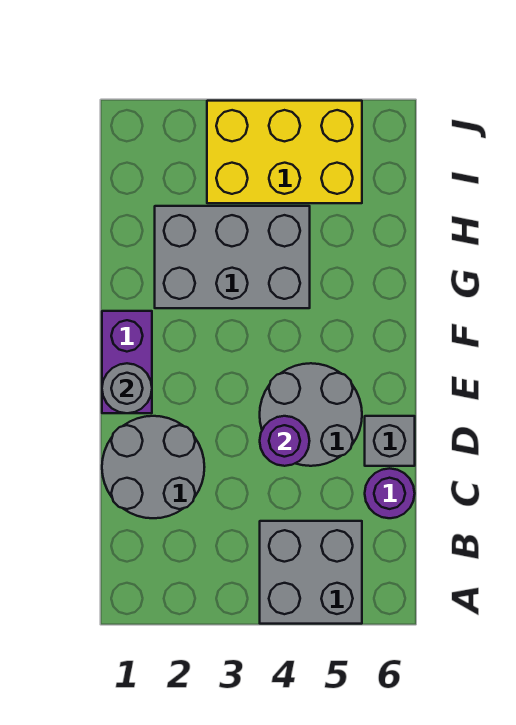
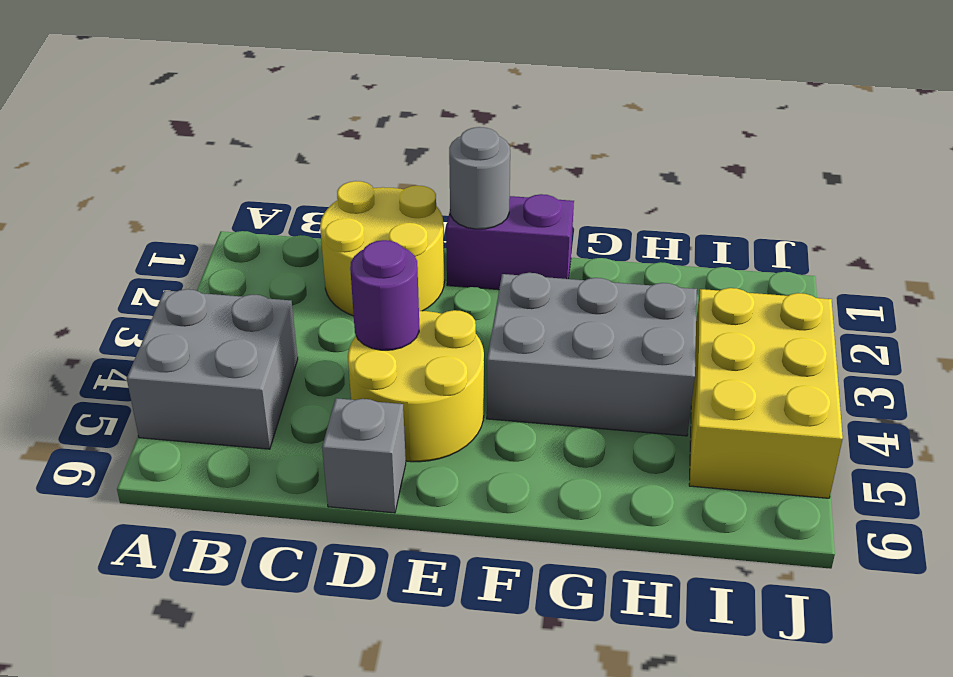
grey 2x2 round brick [102,416,204,518] -> yellow 2x2 round brick [320,181,444,316]
purple 1x1 round brick [365,468,415,518] -> none
grey 2x2 round brick [260,363,362,466] -> yellow 2x2 round brick [348,310,484,462]
grey 2x3 brick [155,206,310,308] -> grey 2x3 brick turned to [487,273,697,436]

